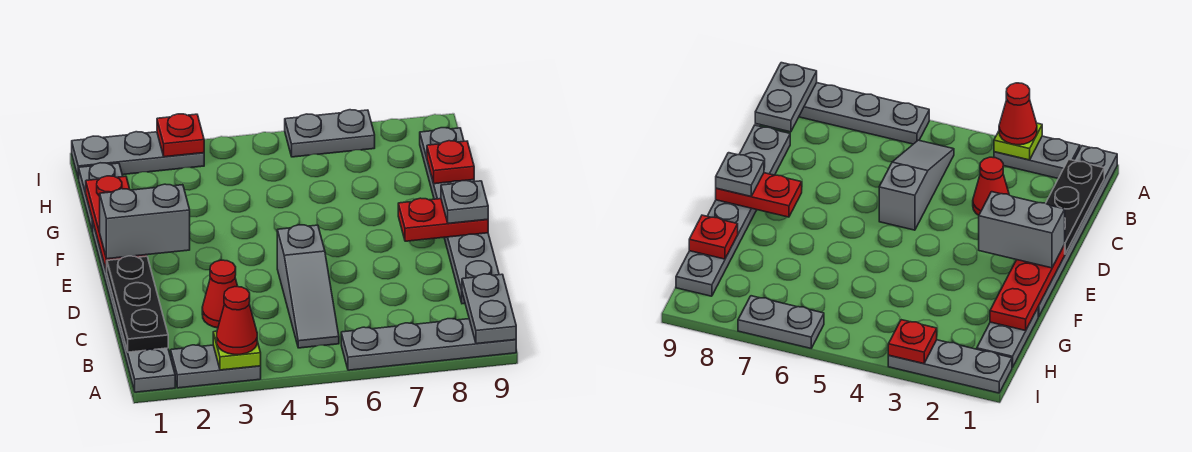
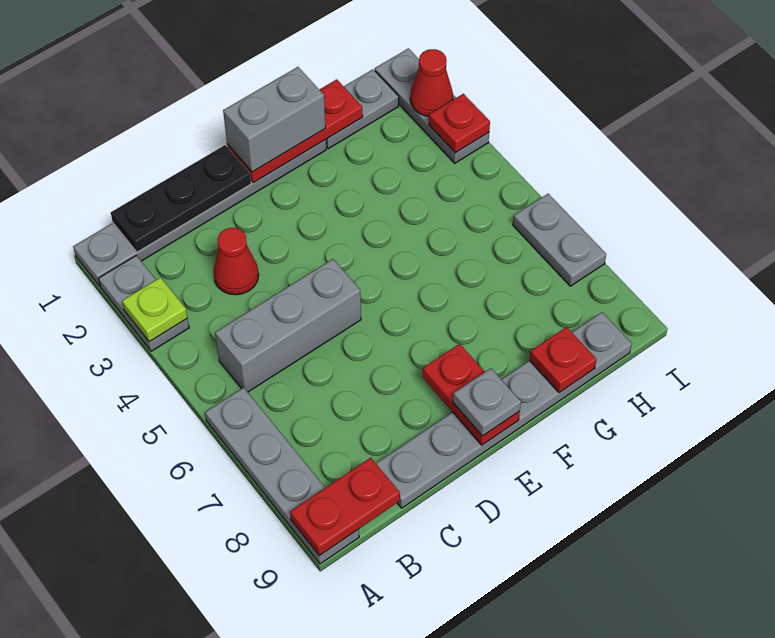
red 1x1 cone [217,287,257,355] -> red 1x1 cone moved to [410,49,453,116]
grey 1x2 plate [462,274,516,344] -> red 1x2 plate [290,458,400,556]
grey 1x3 slope [277,225,339,348] -> grey 1x3 brick [215,259,361,392]
grey 1x2 brick [100,184,190,259] -> grey 1x2 brick turned to [223,67,325,172]

